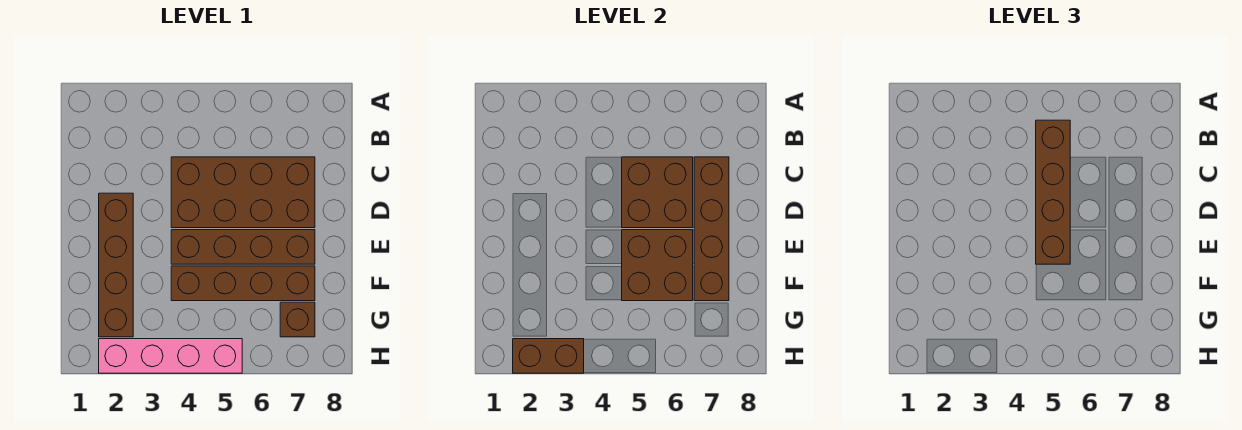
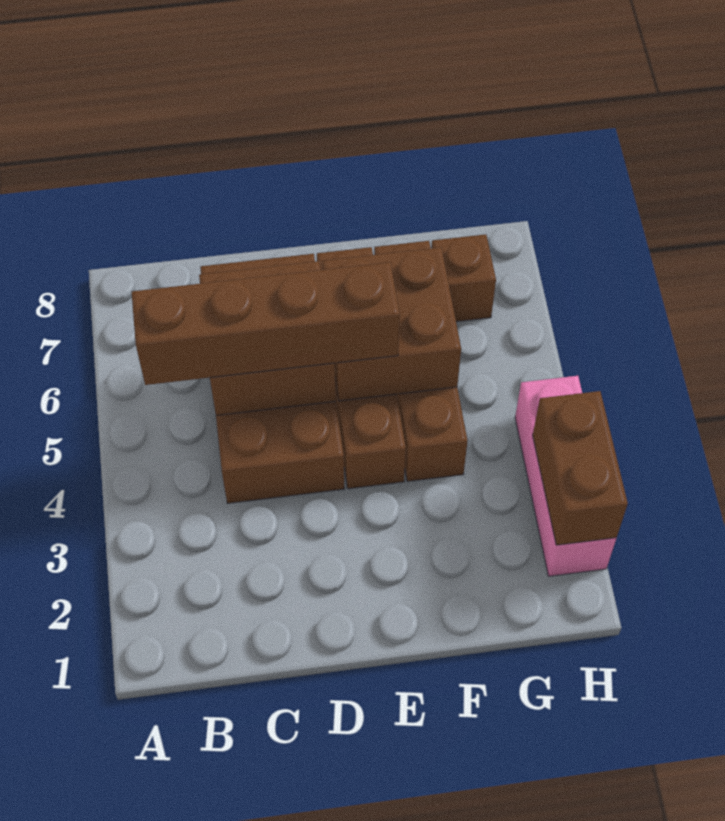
brown 1x4 brick [694,157,729,301] -> none
brown 1x4 brick [99,193,133,337] -> none
pink 1x4 brick [99,339,242,373] -> pink 1x3 brick [515,376,616,576]

